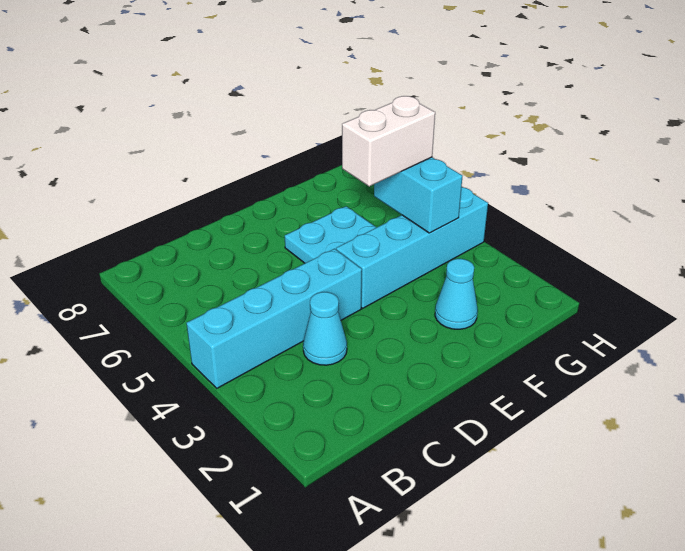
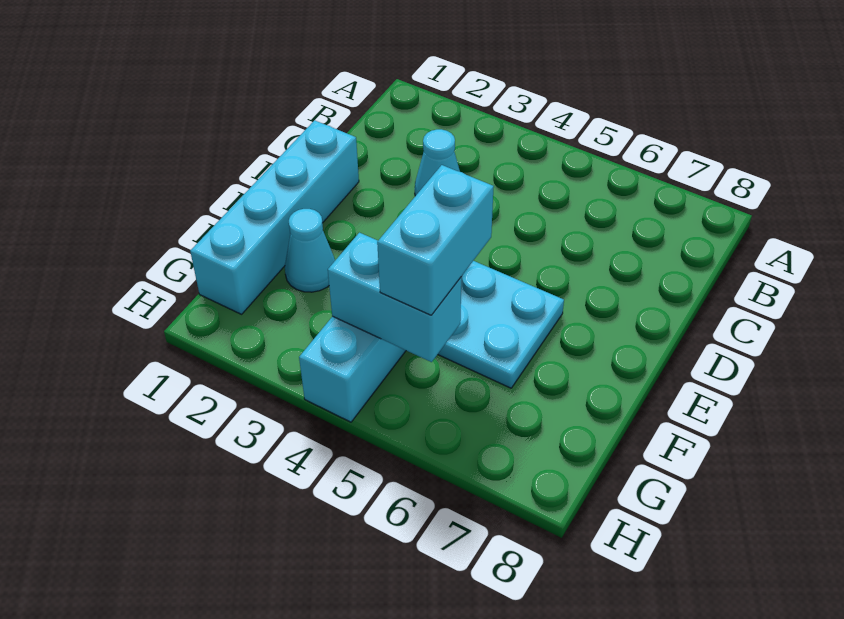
cyan 1x4 brick [186,249,362,388] -> cyan 1x4 brick moved to [190,120,359,314]
white 1x2 brick [342,96,435,186] -> cyan 1x2 brick [377,165,494,315]

